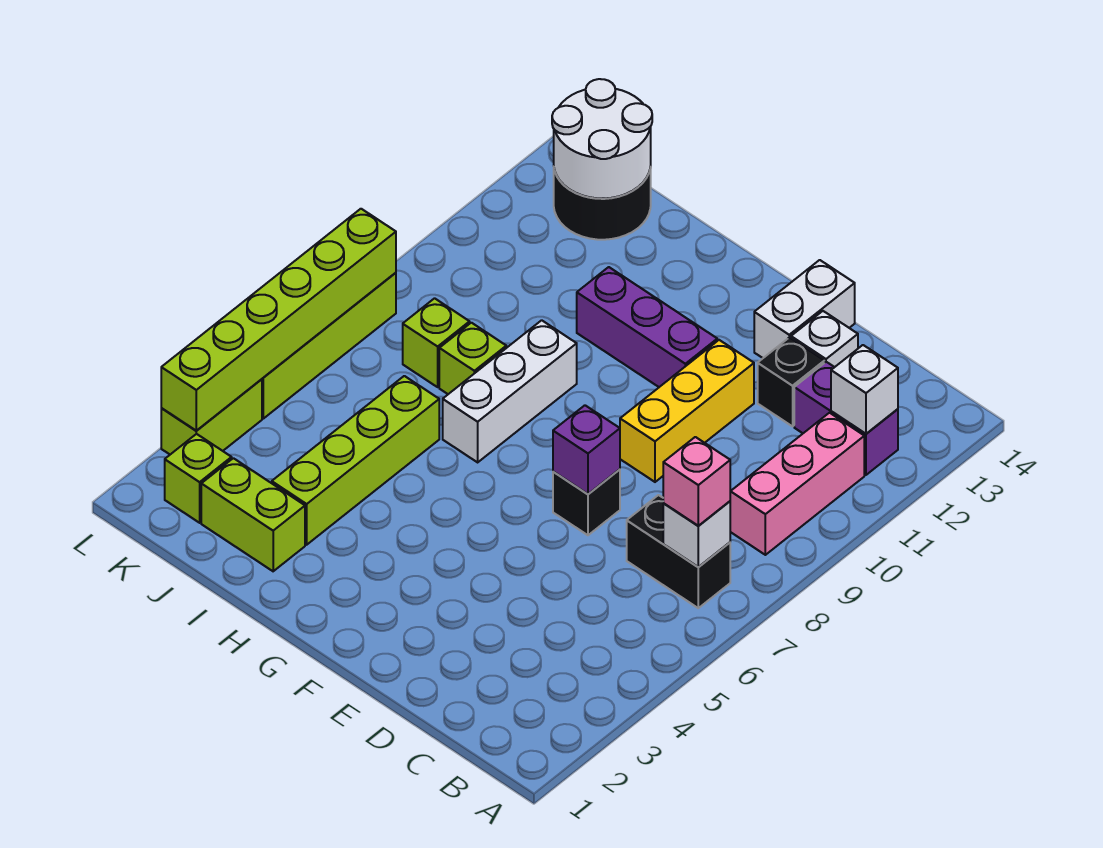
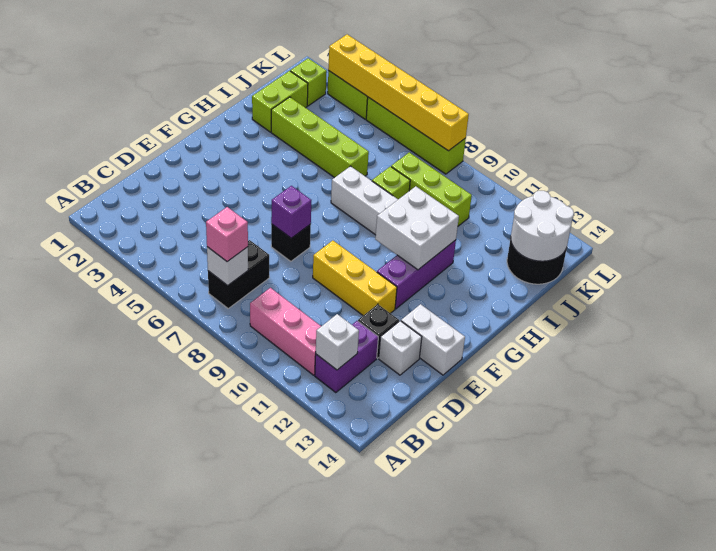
none -> white 2x2 brick [375,186,459,270]
lime 1x1 brick [403,298,470,387] -> lime 1x3 brick [391,152,472,226]
lime 1x6 brick [161,209,396,431] -> yellow 1x6 brick [328,34,469,151]

